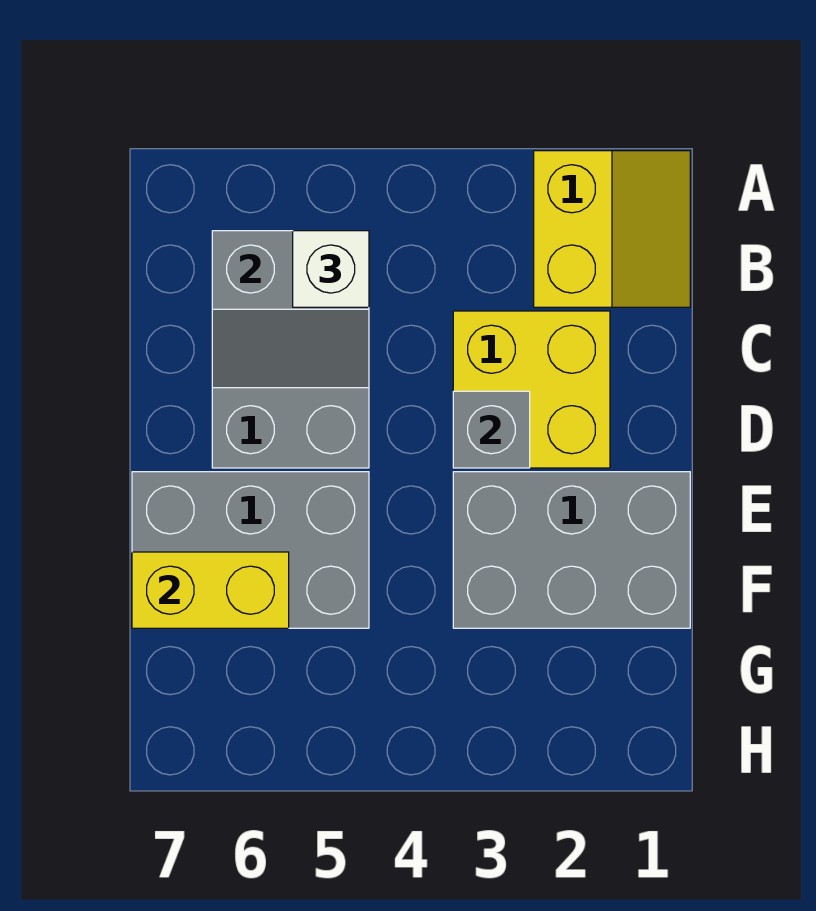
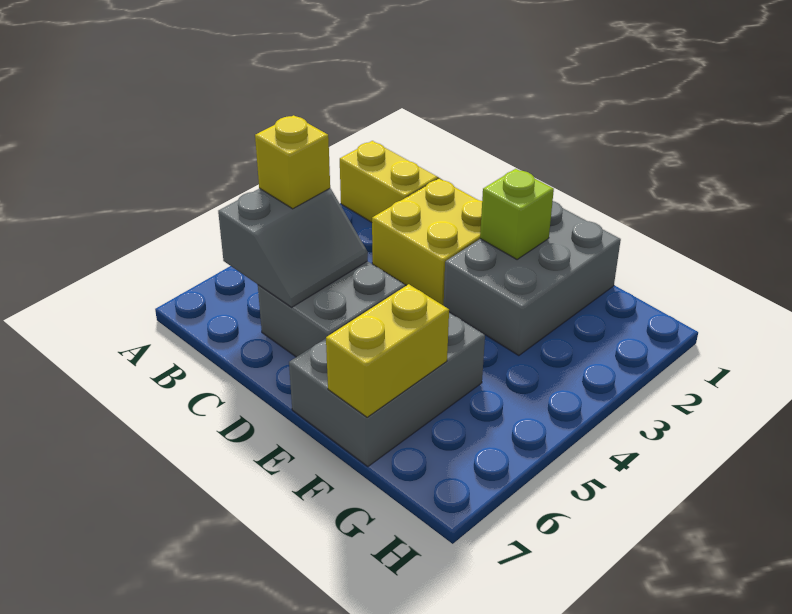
white 1x1 brick [293,231,369,307] -> yellow 1x1 brick [255,115,330,209]
grey 1x1 brick [453,391,530,468] -> none
none -> lime 1x1 brick [480,169,554,260]

